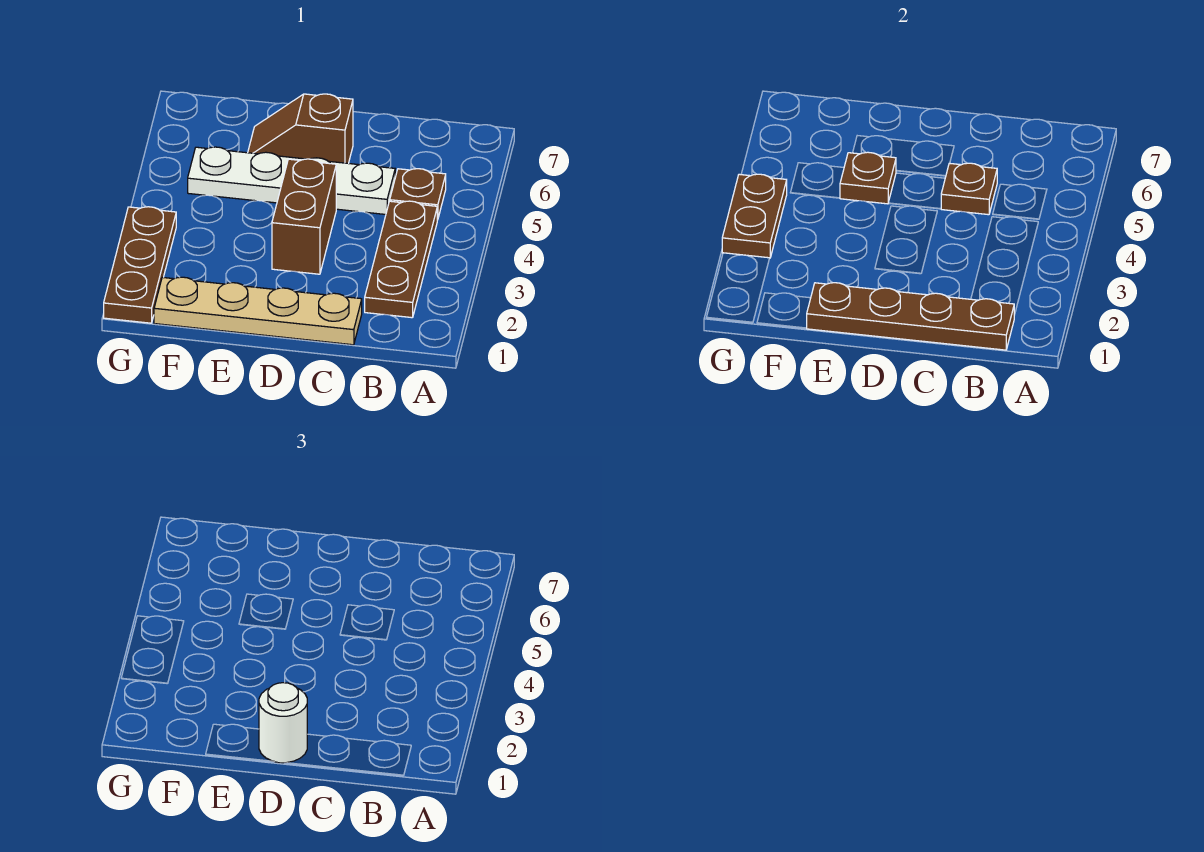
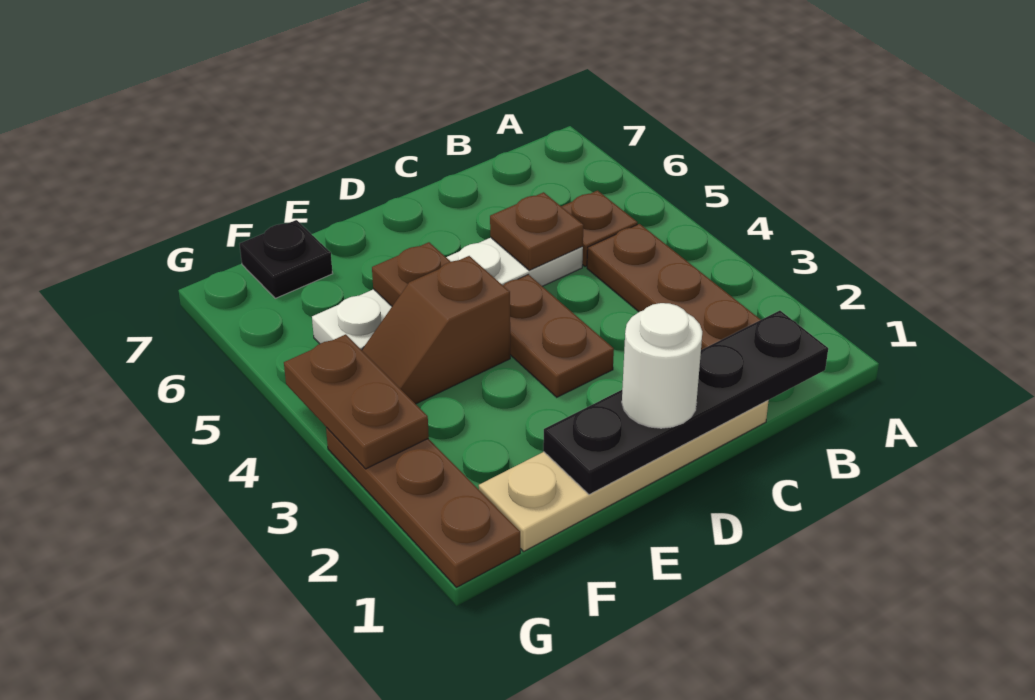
brown 1x4 plate [807,283,1014,350] -> black 1x4 plate [543,311,828,495]
brown 1x2 brick [272,159,336,274] -> brown 1x2 plate [503,274,614,397]
brown 1x2 slope [248,94,353,163] -> brown 1x2 slope moved to [362,256,510,404]
none -> black 1x1 plate [240,220,333,298]

